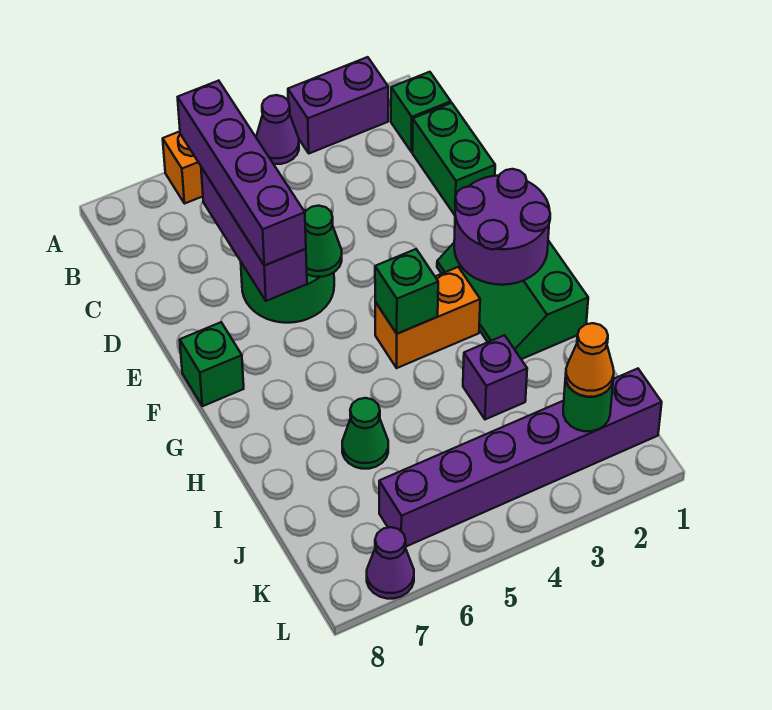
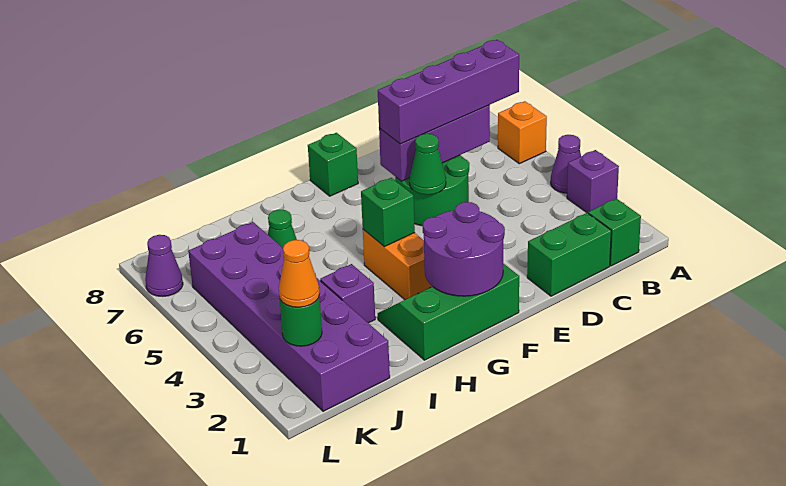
purple 1x2 brick [288,57,388,153] -> purple 1x1 brick [567,150,619,213]
purple 1x6 brick [379,369,662,546] -> purple 2x6 brick [188,222,390,412]

